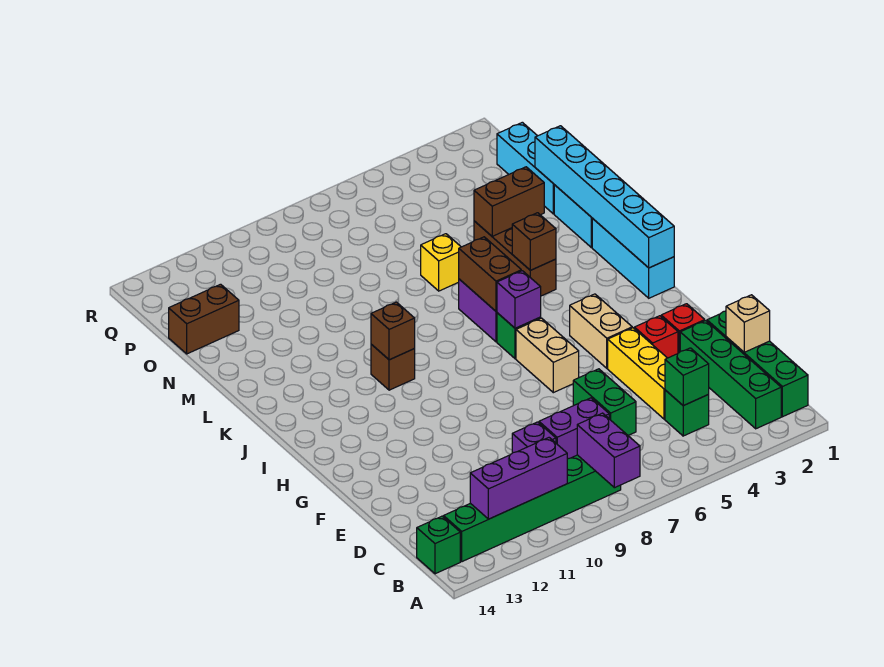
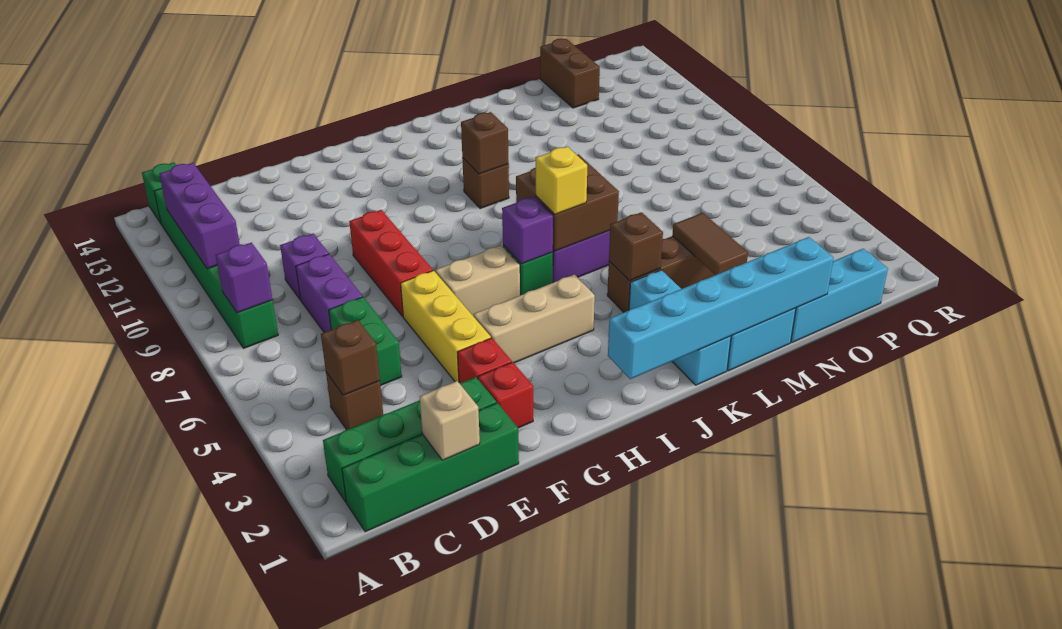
purple 1x2 brick [577,413,640,488] -> purple 1x1 brick [216,243,273,313]
green 1x1 brick [665,390,709,436] -> brown 1x1 brick [326,372,383,430]
green 1x1 brick [665,348,709,406] -> brown 1x1 brick [321,320,380,395]
yellow 1x3 brick [608,328,667,419] -> yellow 1x3 brick turned to [401,271,491,382]
green 1x2 brick [573,369,636,435] -> green 1x2 brick turned to [329,297,402,386]
none -> red 1x3 brick [349,210,433,316]
tan 1x2 brick [570,294,632,368] -> tan 1x3 brick [474,274,595,363]
cyan 1x3 brick [592,219,674,298] -> cyan 1x3 brick turned to [629,270,731,385]
brown 1x2 brick [459,237,521,311] -> brown 2x2 brick [516,154,619,251]
brown 1x2 brick [474,167,544,236] -> brown 1x2 tile [672,213,748,275]
yellow 1x1 brick [421,234,461,291] -> yellow 1x1 brick moved to [536,147,587,214]

